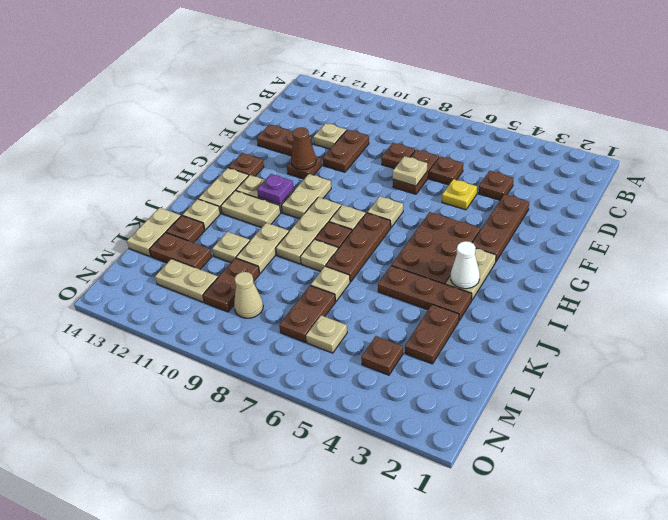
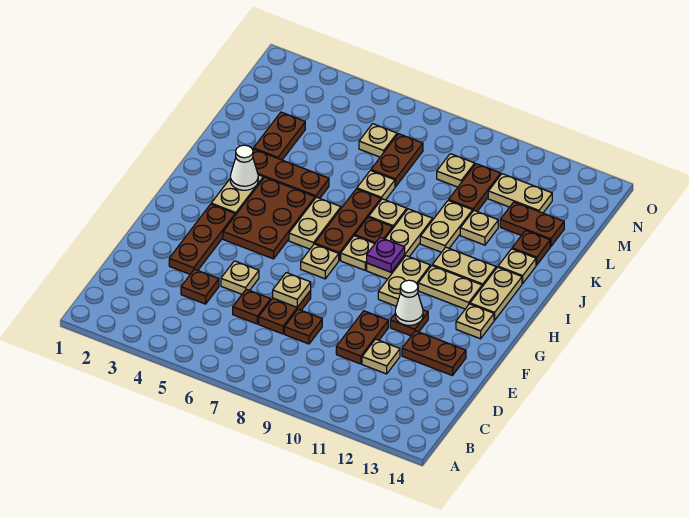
yellow 1x1 plate [442,179,477,210] -> tan 1x1 plate [221,261,259,294]
brown 1x1 cone [291,127,316,170] -> white 1x1 cone [395,280,423,325]
brown 1x1 plate [228,153,264,176] -> tan 1x1 plate [456,304,494,339]
purple 1x1 plate [257,174,294,204] -> purple 1x1 plate moved to [367,237,405,272]
tan 1x2 plate [127,208,181,256] -> tan 1x2 plate moved to [289,197,341,249]
brown 1x1 plate [361,336,403,375] -> none
tan 1x1 cone [234,272,263,318] -> tan 1x1 plate [437,154,475,187]

